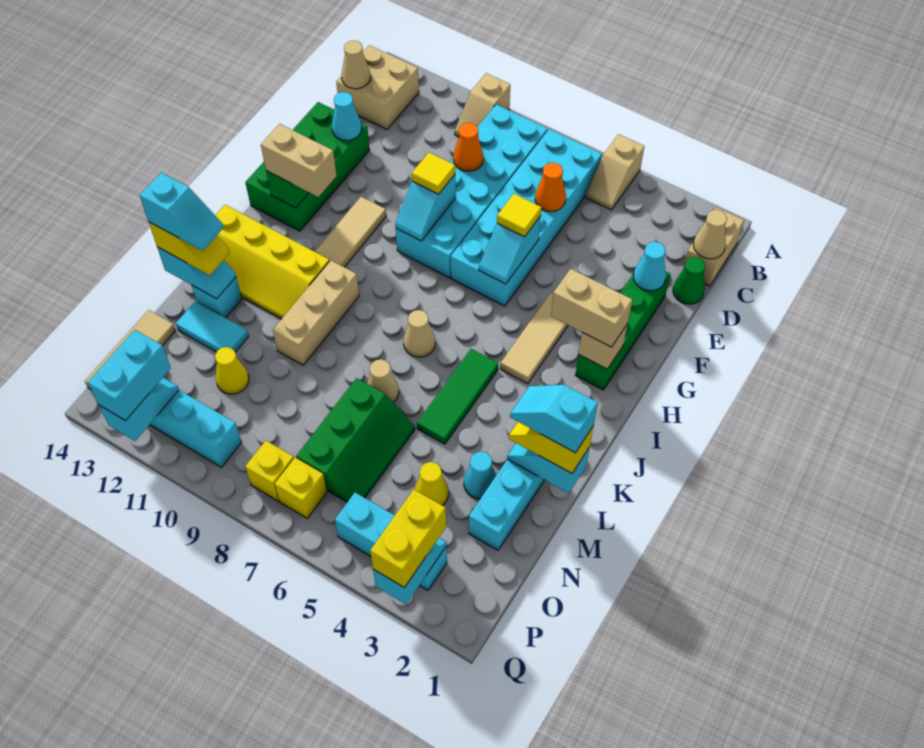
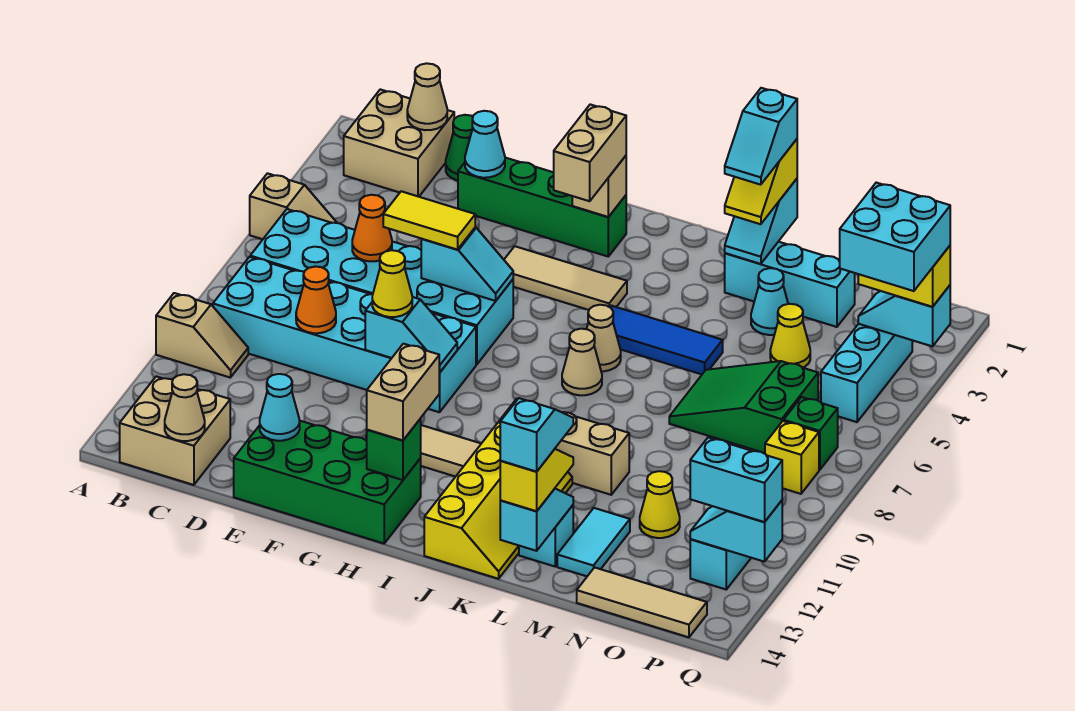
tan 1x2 brick [683,207,744,286] -> tan 2x2 brick [344,89,454,197]
yellow 1x1 tile [497,194,542,237] -> yellow 1x2 tile [383,191,475,250]
yellow 1x1 tile [412,153,455,194] -> yellow 1x1 cone [372,250,412,317]
green 1x3 tile [417,349,498,444] -> blue 1x3 tile [609,305,723,374]
tan 1x1 cone [367,359,399,403] -> tan 1x1 cone moved to [587,305,621,371]
green 2x3 slope [296,378,415,502] -> green 2x3 slope turned to [669,361,818,453]
none -> cyan 2x2 brick [840,183,950,291]
yellow 1x1 brick [275,458,327,518] -> green 1x1 brick [784,397,838,470]

